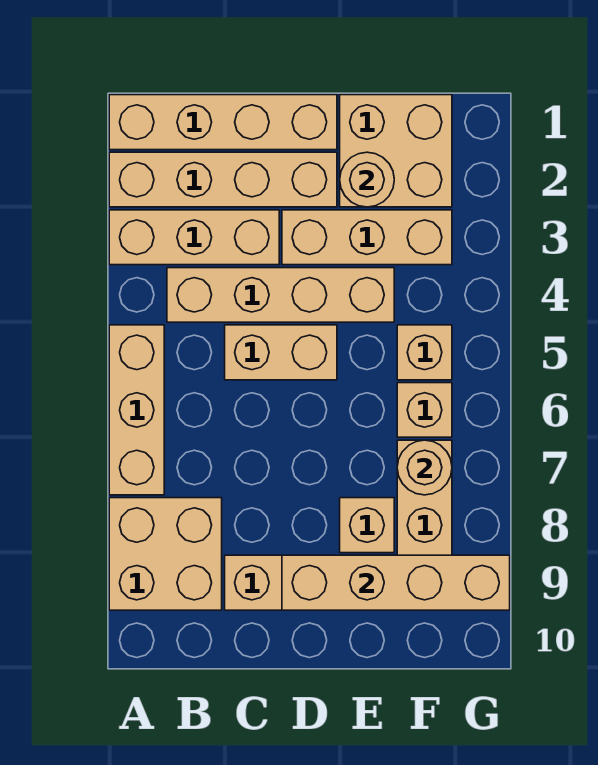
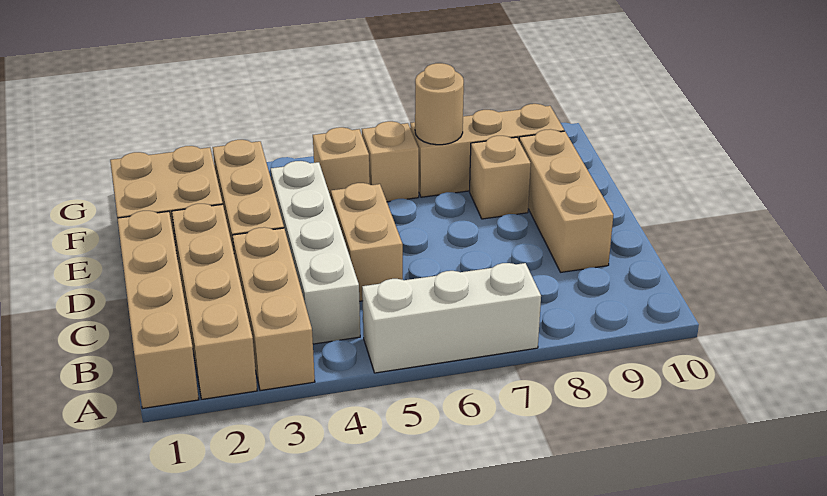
tan 1x3 brick [109,325,164,495] -> white 1x3 brick [362,263,541,373]
tan 2x2 brick [109,498,222,610] -> none
tan 1x4 brick [167,268,394,322] -> white 1x4 brick [271,161,360,344]
tan 1x4 brick [282,555,510,610] -> none
tan 1x1 round brick [340,152,394,207] -> none

